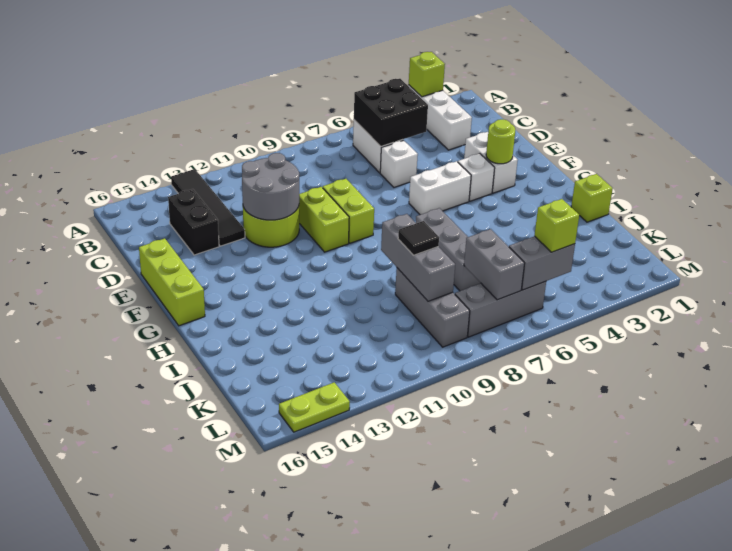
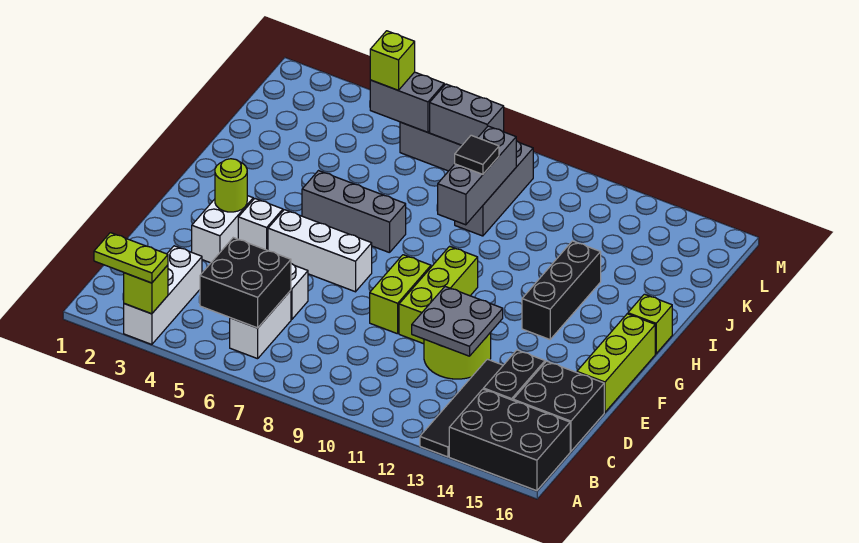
none -> black 2x3 brick [449,389,570,491]
none -> black 2x2 brick [513,361,604,452]
grey 2x2 round brick [242,153,299,220] -> grey 2x2 plate [412,287,503,356]
lime 1x2 brick [299,187,349,252] -> lime 1x3 brick [399,246,478,344]
white 1x2 brick [409,161,471,215] -> white 1x3 brick [268,210,372,292]
none -> black 1x3 brick [522,241,601,339]
grey 1x3 brick [416,208,480,291] -> grey 1x3 brick turned to [302,171,406,253]
lime 1x1 brick [571,174,613,222] -> lime 1x1 brick moved to [628,294,672,354]
grey 1x2 brick [464,229,525,300] -> grey 1x2 brick turned to [430,84,504,145]
lime 1x2 plate [279,382,350,432] -> lime 1x2 plate moved to [94,233,168,283]

